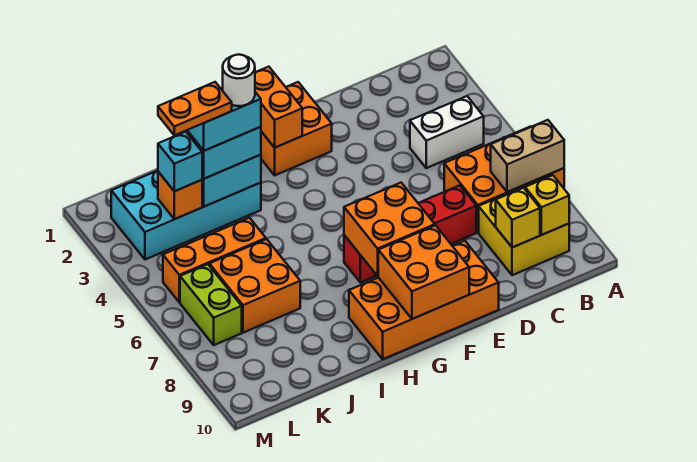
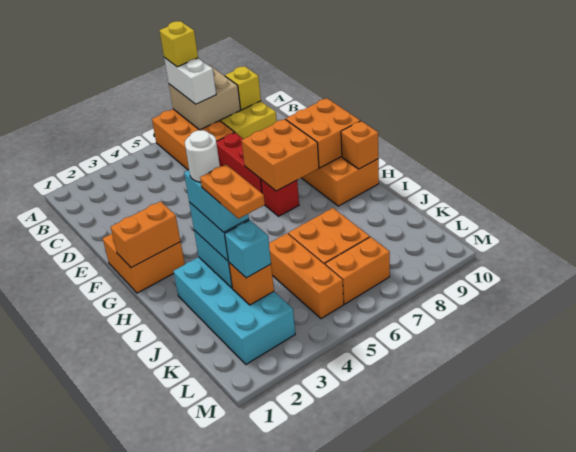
tan 1x2 brick [491,120,564,192] -> tan 2x2 brick [169,66,241,130]
white 1x2 brick [410,96,484,168] -> white 1x2 brick moved to [164,58,216,104]
yellow 1x1 brick [496,188,540,248] -> yellow 1x1 brick moved to [159,21,198,67]
none -> orange 1x1 brick [341,121,379,169]
lime 1x2 brick [180,264,242,345] -> orange 1x2 brick [325,237,390,304]

